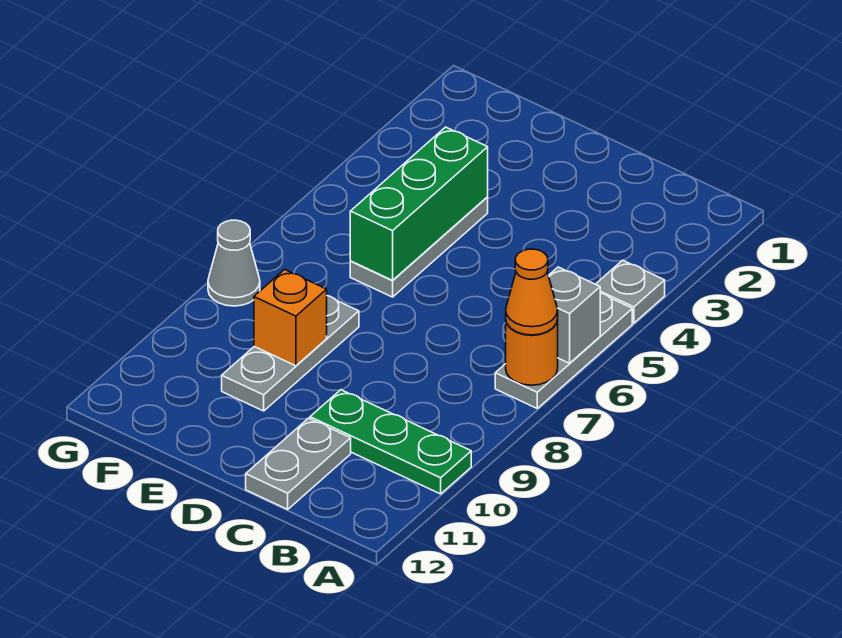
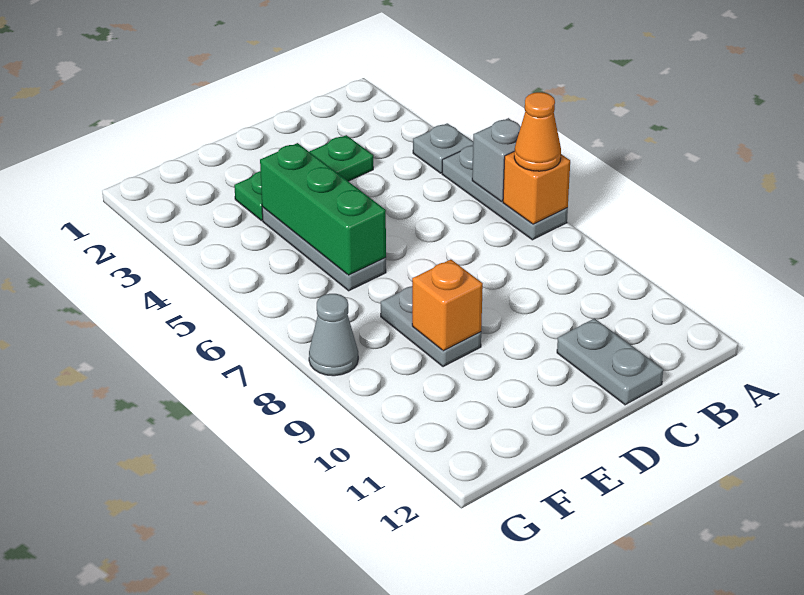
orange 1x1 round brick [506,320,558,385] -> orange 1x1 brick [503,152,570,224]
green 1x3 plate [310,390,471,494] -> green 1x3 plate moved to [234,135,373,221]
grey 1x3 plate [222,296,359,411] -> grey 1x2 plate [381,286,481,367]

